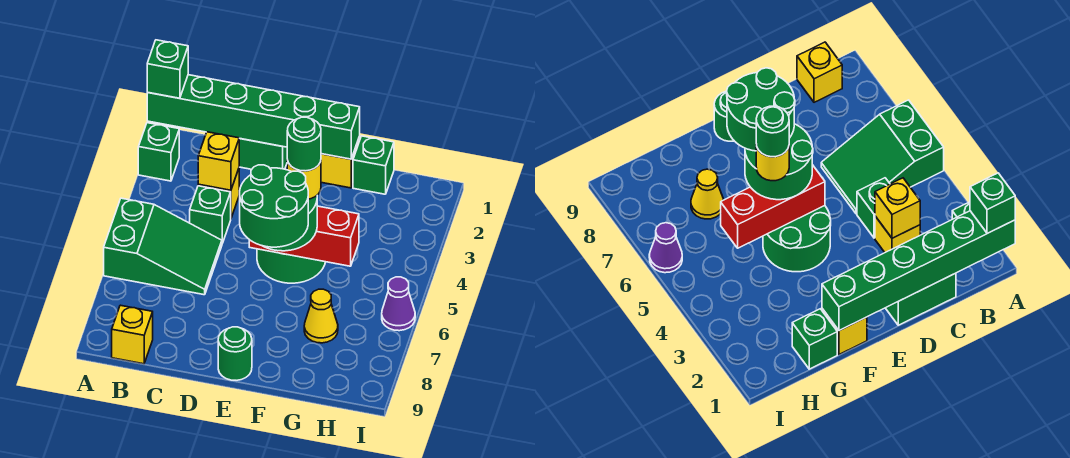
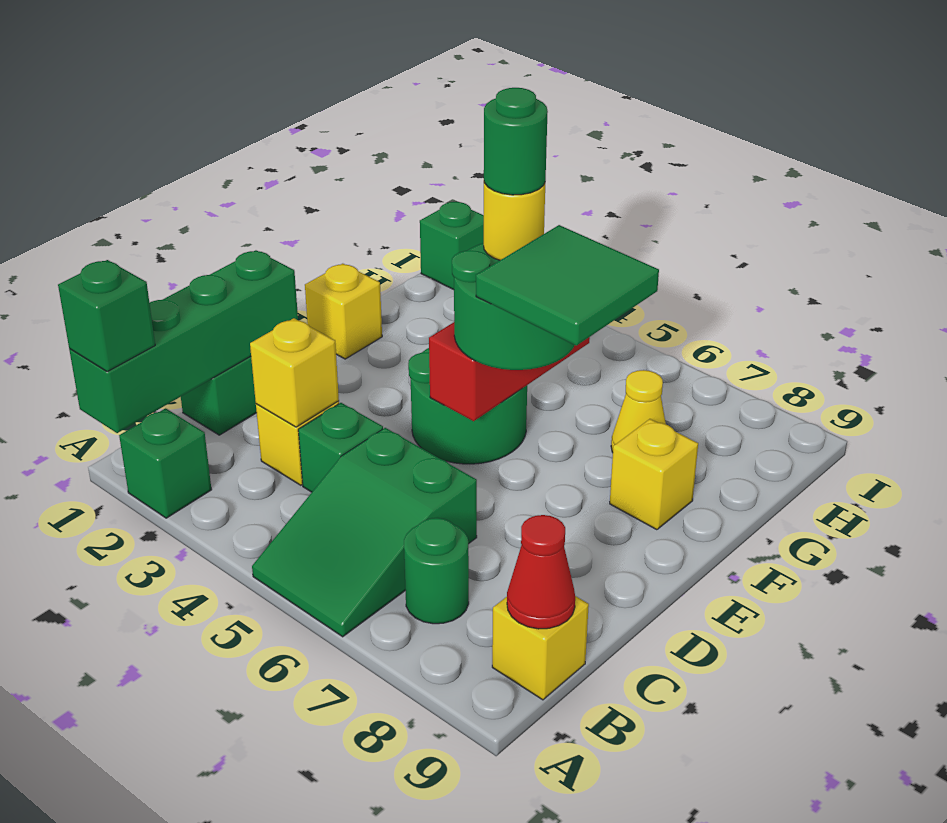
green 1x6 brick [147,75,360,159] -> green 1x4 brick [69,250,298,433]
green 2x3 slope [104,198,222,295] -> green 2x3 slope turned to [252,428,477,637]
none -> red 1x1 cone [507,515,575,629]
green 2x2 round brick [240,165,308,247] -> green 2x2 tile [476,225,659,346]
green 1x1 round brick [218,327,252,380] -> green 1x1 round brick moved to [404,518,469,624]
none -> yellow 1x1 brick [610,419,698,530]
green 1x1 brick [353,136,394,194] -> green 1x1 brick moved to [420,202,484,290]
purple 1x1 cone [382,277,415,331] -> none

